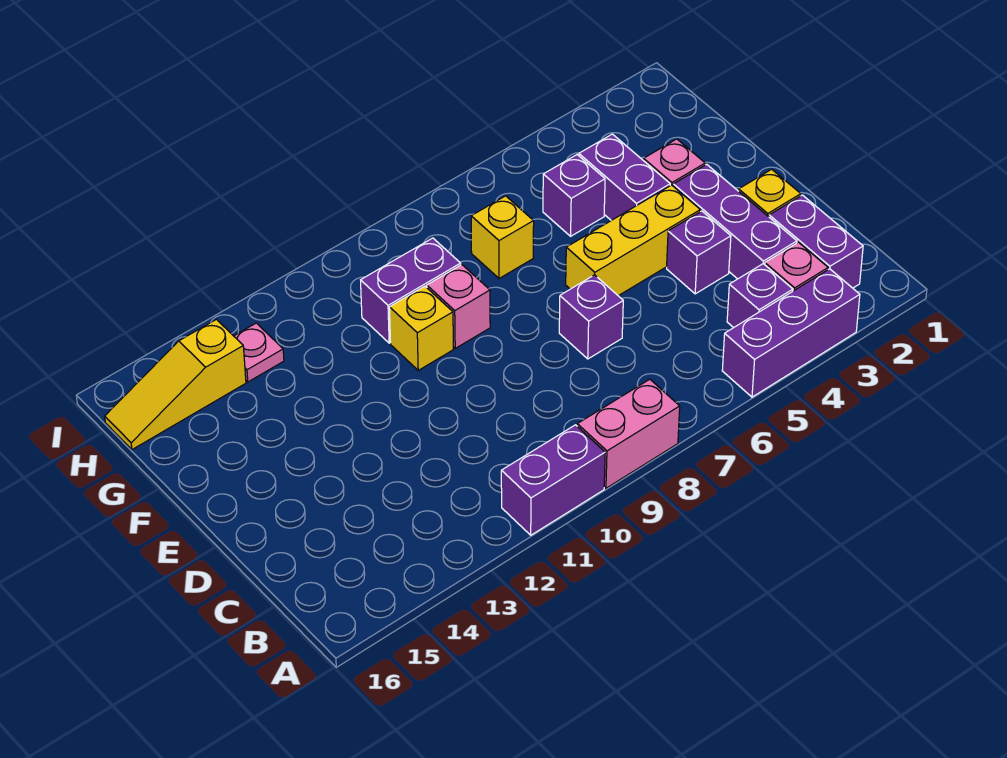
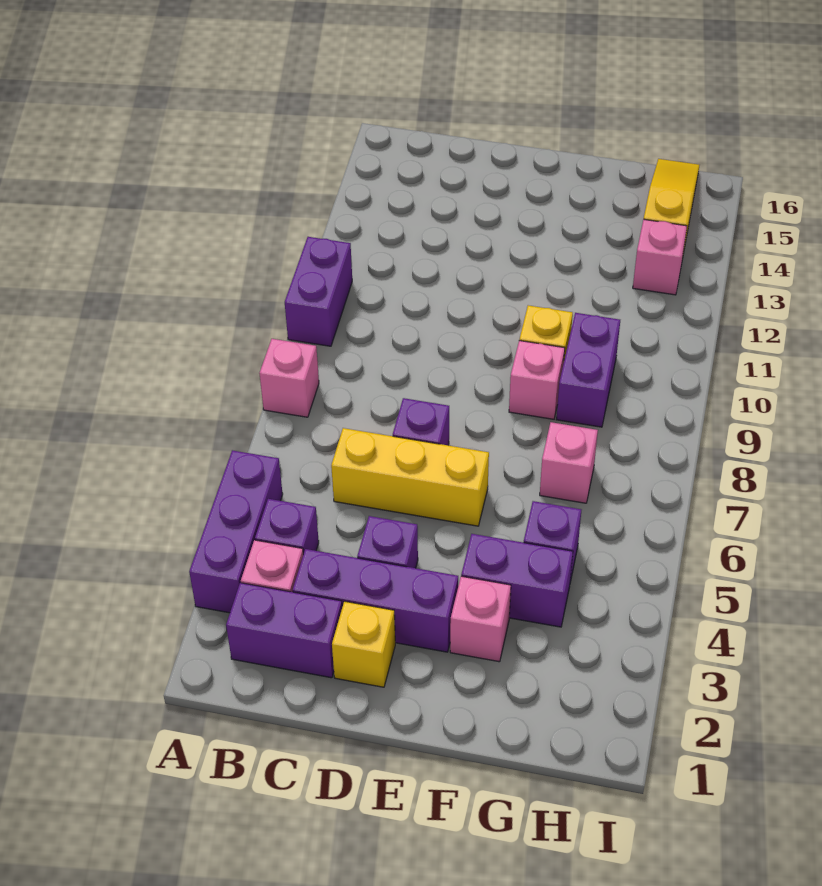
pink 1x2 brick [577,379,680,488] -> pink 1x1 brick [259,339,319,417]
yellow 1x3 brick [566,185,700,296] -> yellow 1x3 brick turned to [331,428,489,526]
yellow 1x1 brick [471,196,534,278] -> pink 1x1 brick [540,422,598,503]
pink 1x1 plate [234,323,284,382] -> pink 1x1 brick [633,219,687,295]

